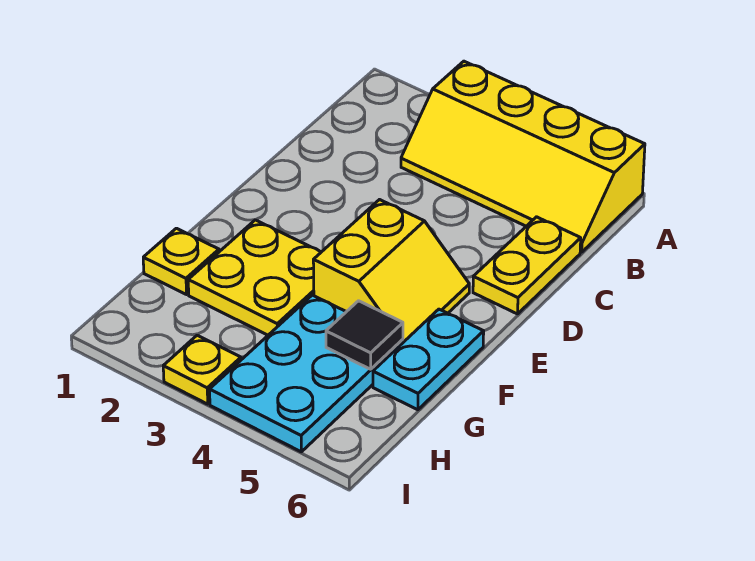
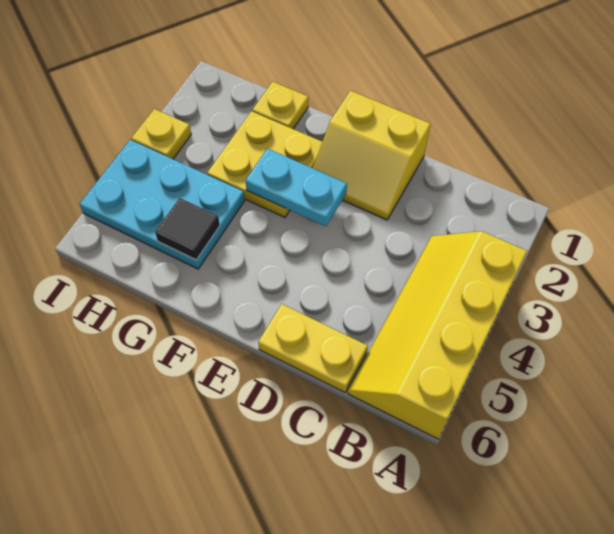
yellow 2x2 slope [313,200,469,342] -> yellow 2x2 slope moved to [313,91,431,220]
cyan 1x2 plate [373,309,484,410] -> cyan 1x2 plate moved to [246,149,347,226]

